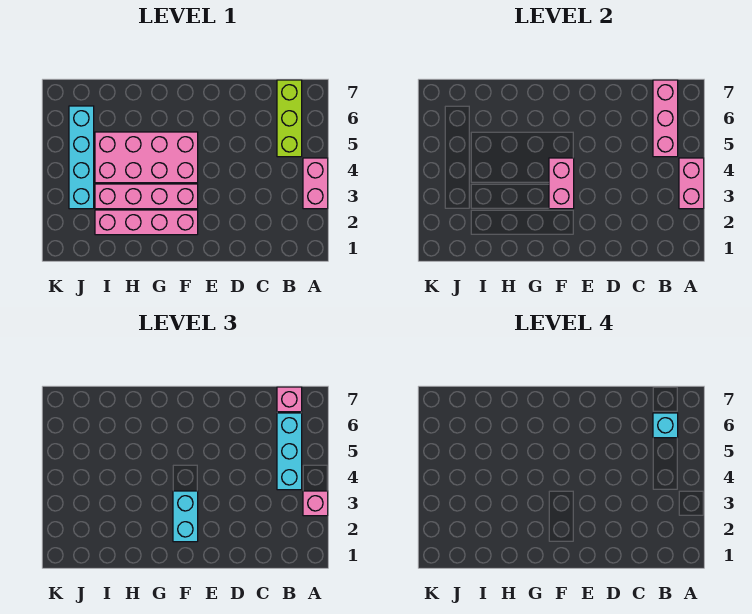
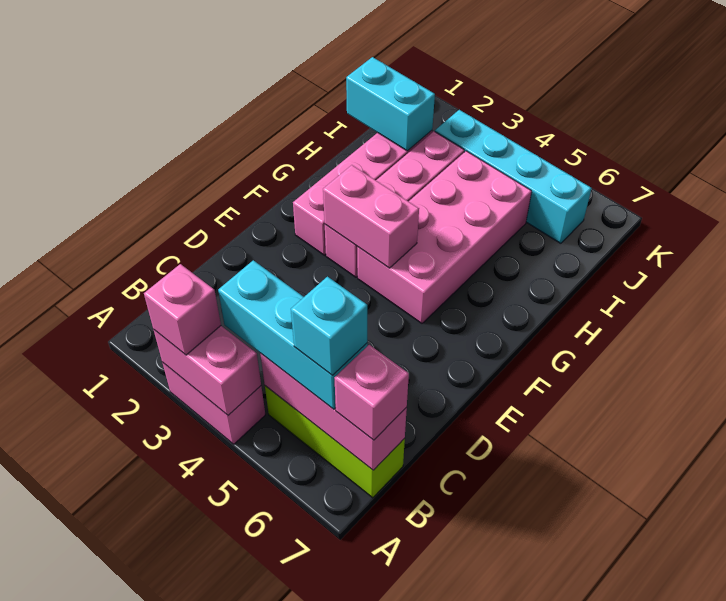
cyan 1x2 brick [173,491,198,542] -> cyan 1x2 brick moved to [346,57,435,151]

